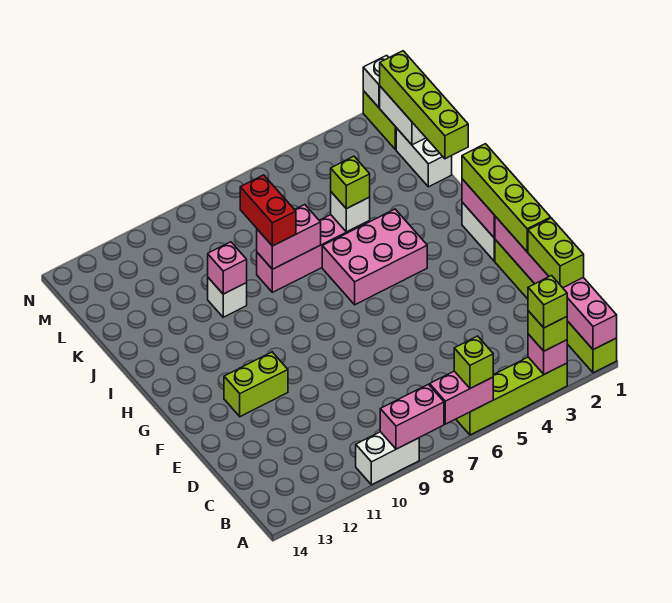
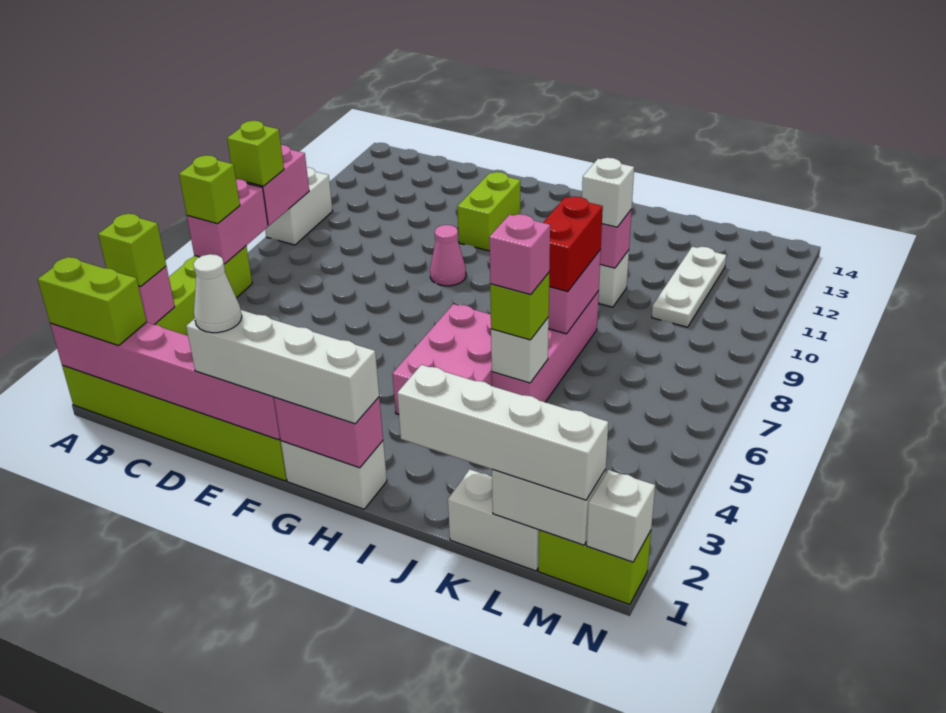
lime 1x1 brick [528,276,567,328] -> lime 1x1 brick moved to [227,121,284,186]
lime 1x2 brick [528,218,584,288] -> lime 1x2 brick moved to [38,257,146,346]
lime 1x4 brick [462,144,551,252] -> white 1x4 brick [186,310,379,424]
none -> white 1x1 cone [193,254,242,333]
none -> pink 1x1 cone [430,225,466,286]
lime 1x4 brick [380,51,468,159] -> white 1x4 brick [397,365,608,500]
none -> pink 1x1 brick [489,214,550,295]
red 1x2 brick [240,175,296,246] -> red 1x2 brick turned to [543,196,603,292]
none -> white 1x1 brick [582,158,634,227]
none -> white 1x3 plate [652,247,726,327]

